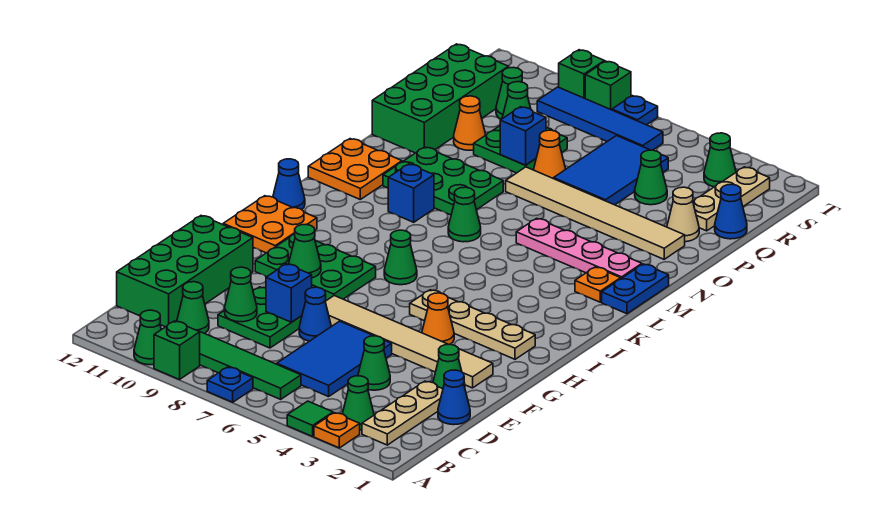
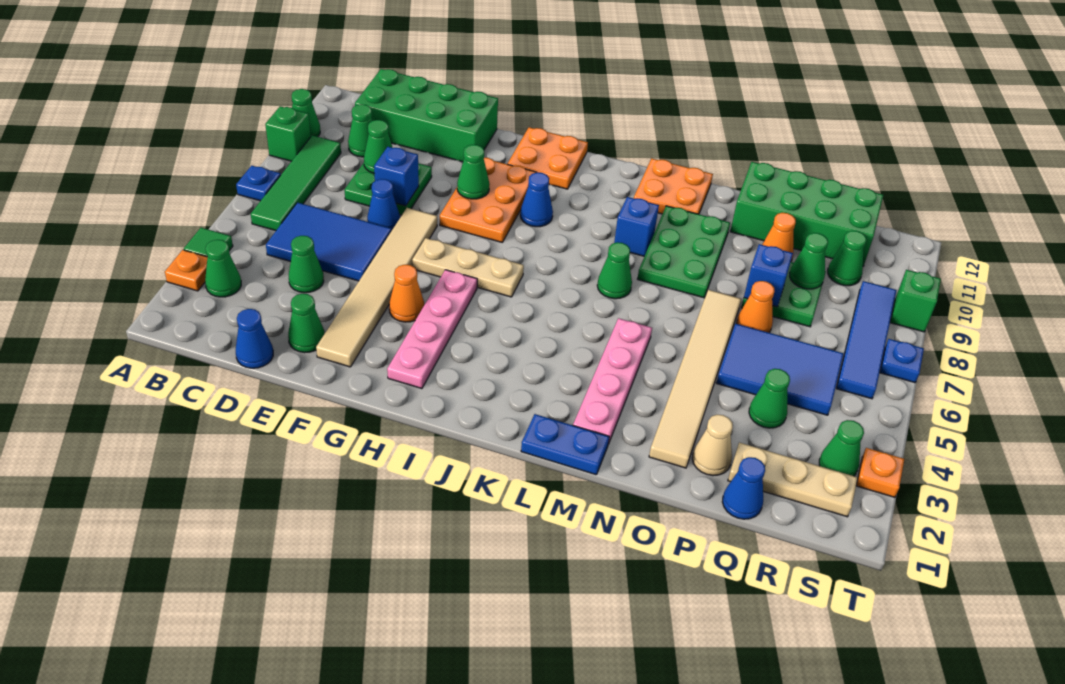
tan 1x3 plate [362,381,443,445] -> tan 1x3 plate moved to [412,238,524,297]
green 2x3 plate [255,234,376,301] -> orange 2x3 plate [440,158,536,242]
tan 1x4 plate [410,290,535,359] -> pink 1x4 plate [387,270,477,389]
green 1x1 cone [384,230,417,285] -> none
blue 1x1 cone [273,159,305,210] -> blue 1x1 cone moved to [520,172,553,227]
orange 1x1 plate [575,267,621,302] -> orange 1x1 plate moved to [856,448,904,497]
green 1x1 brick [585,61,631,110] -> none

